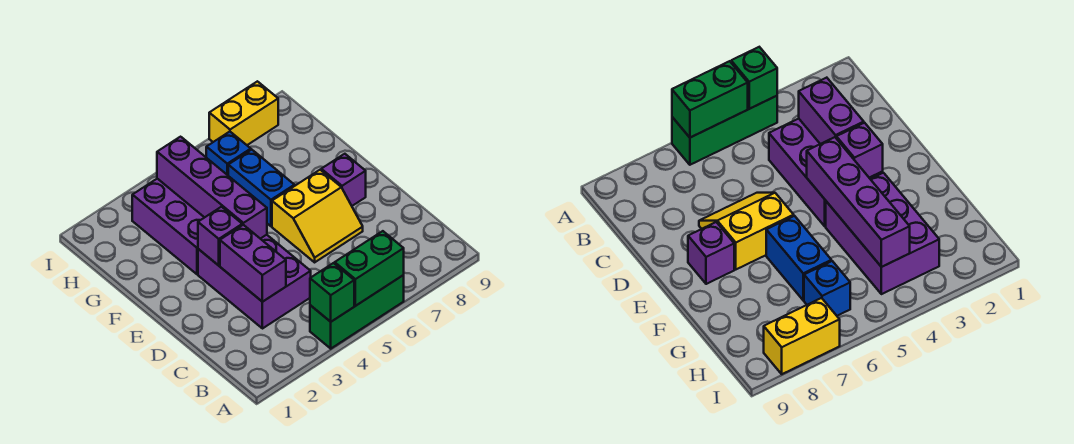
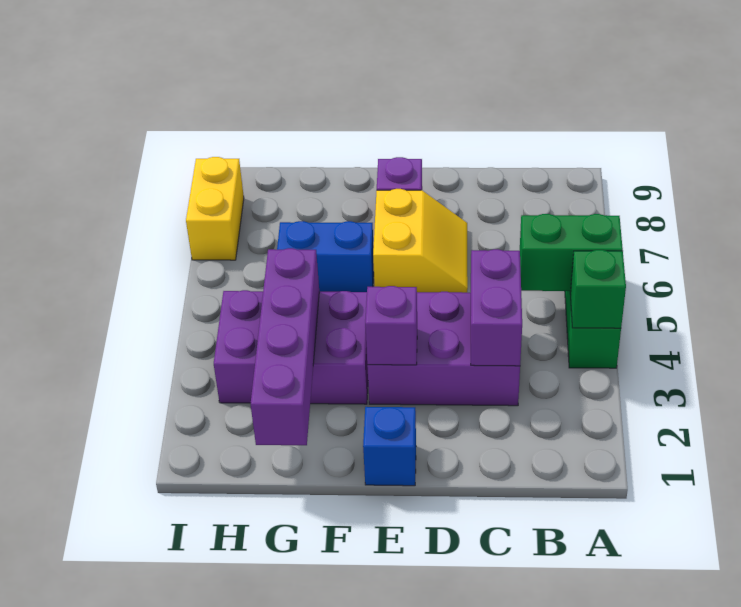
green 1x2 brick [335,231,404,306] -> green 1x2 brick turned to [520,214,623,291]
purple 1x2 brick [220,225,286,302] -> purple 1x2 brick turned to [471,249,522,366]
purple 1x4 brick [157,137,267,239] -> purple 1x4 brick turned to [251,248,319,445]
blue 1x1 brick [206,132,251,175] -> blue 1x1 brick moved to [363,407,416,486]

